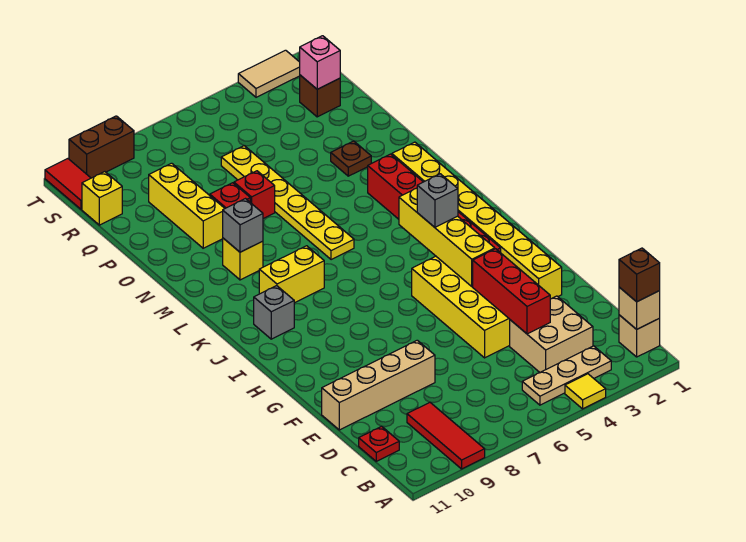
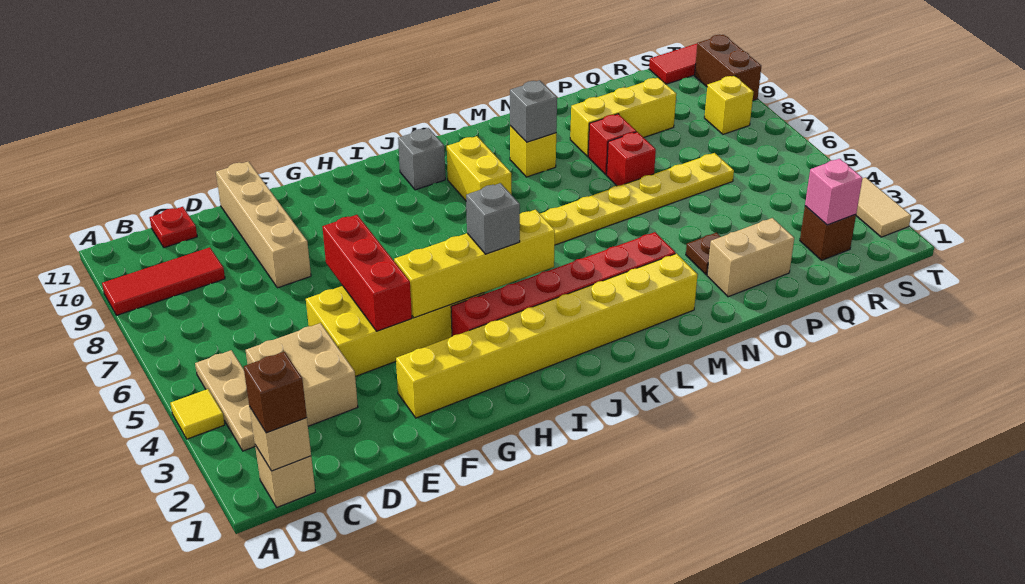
red 1x3 brick [473,249,550,334] -> red 1x3 brick turned to [322,215,412,331]
none -> tan 1x2 brick [707,218,794,297]
yellow 1x1 brick [82,172,122,225] -> yellow 1x1 brick moved to [704,76,753,134]

